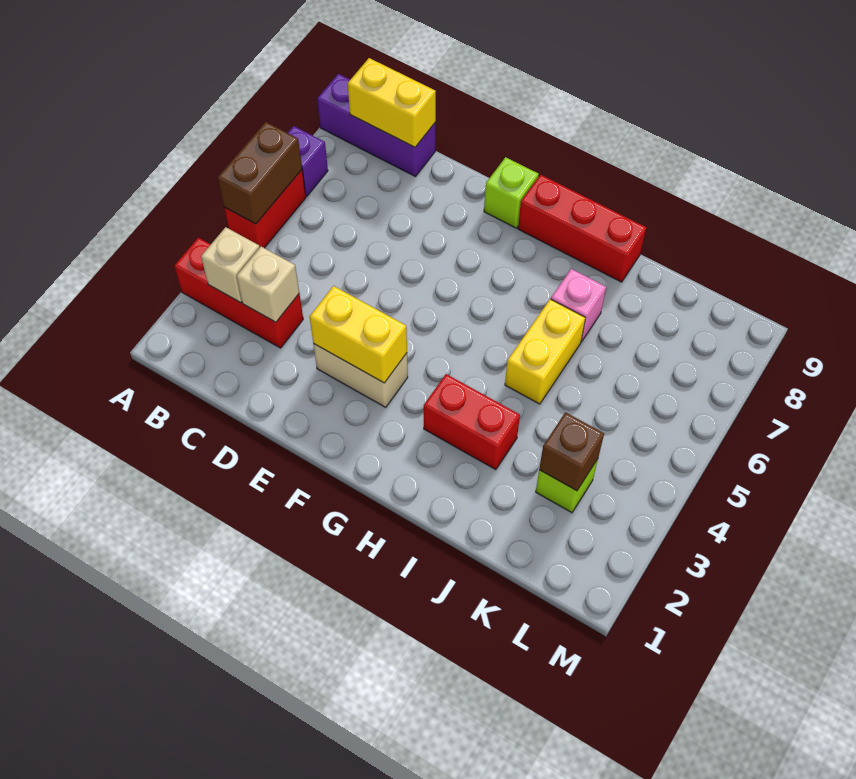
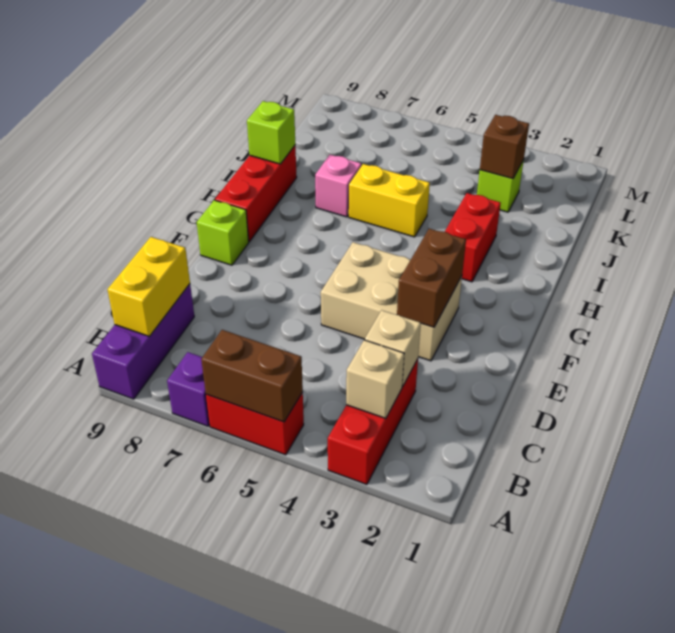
tan 1x2 brick [313,344,408,407] -> tan 2x3 brick [321,242,462,361]
yellow 1x2 brick [310,286,407,383] -> brown 1x2 brick [397,228,466,327]
none -> lime 1x1 brick [247,101,295,164]

